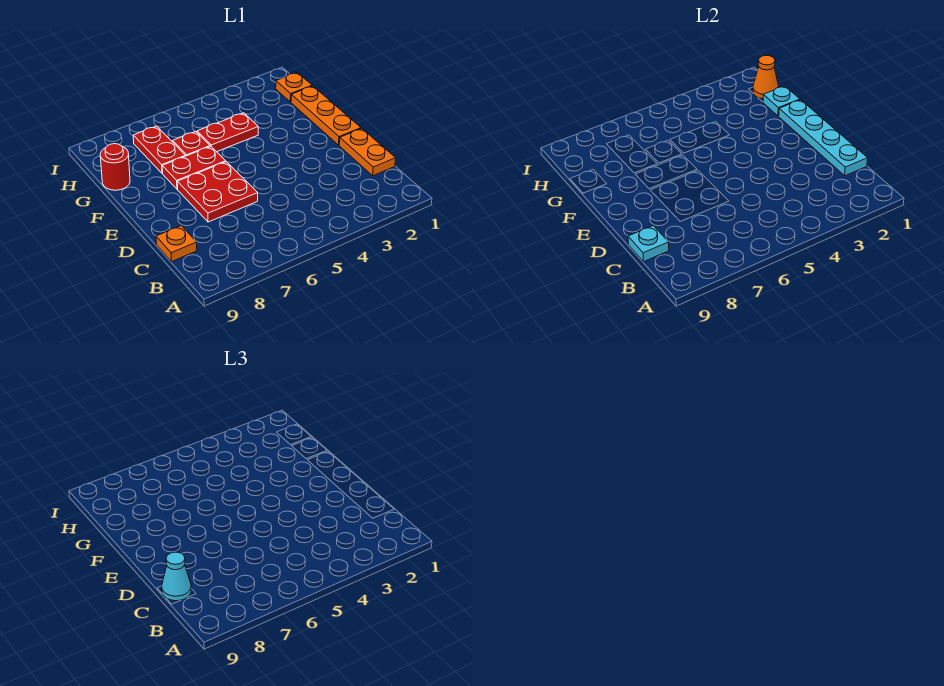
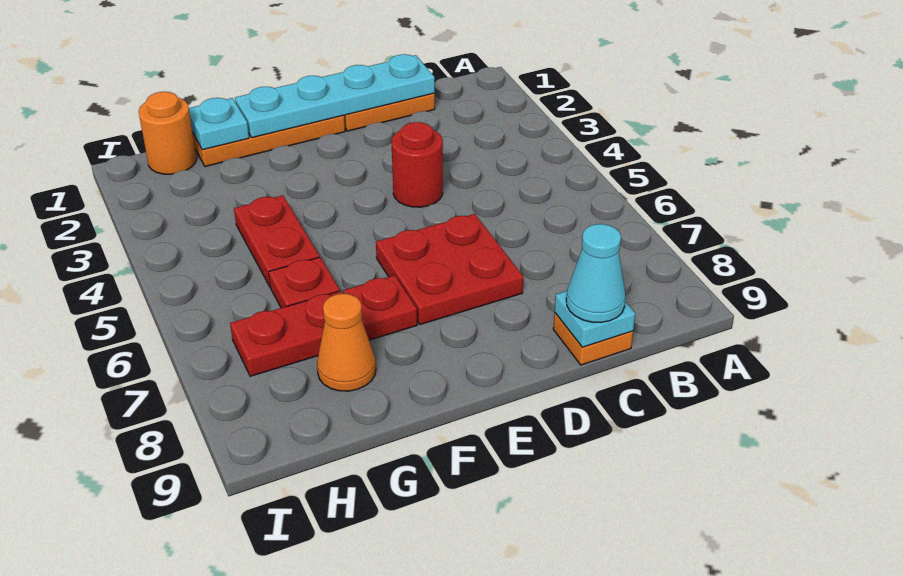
red 1x2 plate [162,146,226,189] -> red 1x1 plate [343,275,417,340]
red 1x1 round brick [100,144,130,190] -> red 1x1 round brick moved to [391,122,443,207]
orange 1x1 plate [276,73,312,102] -> orange 1x1 round brick [139,92,197,174]
orange 1x1 cone [753,55,779,99] -> orange 1x1 cone moved to [317,294,376,391]

